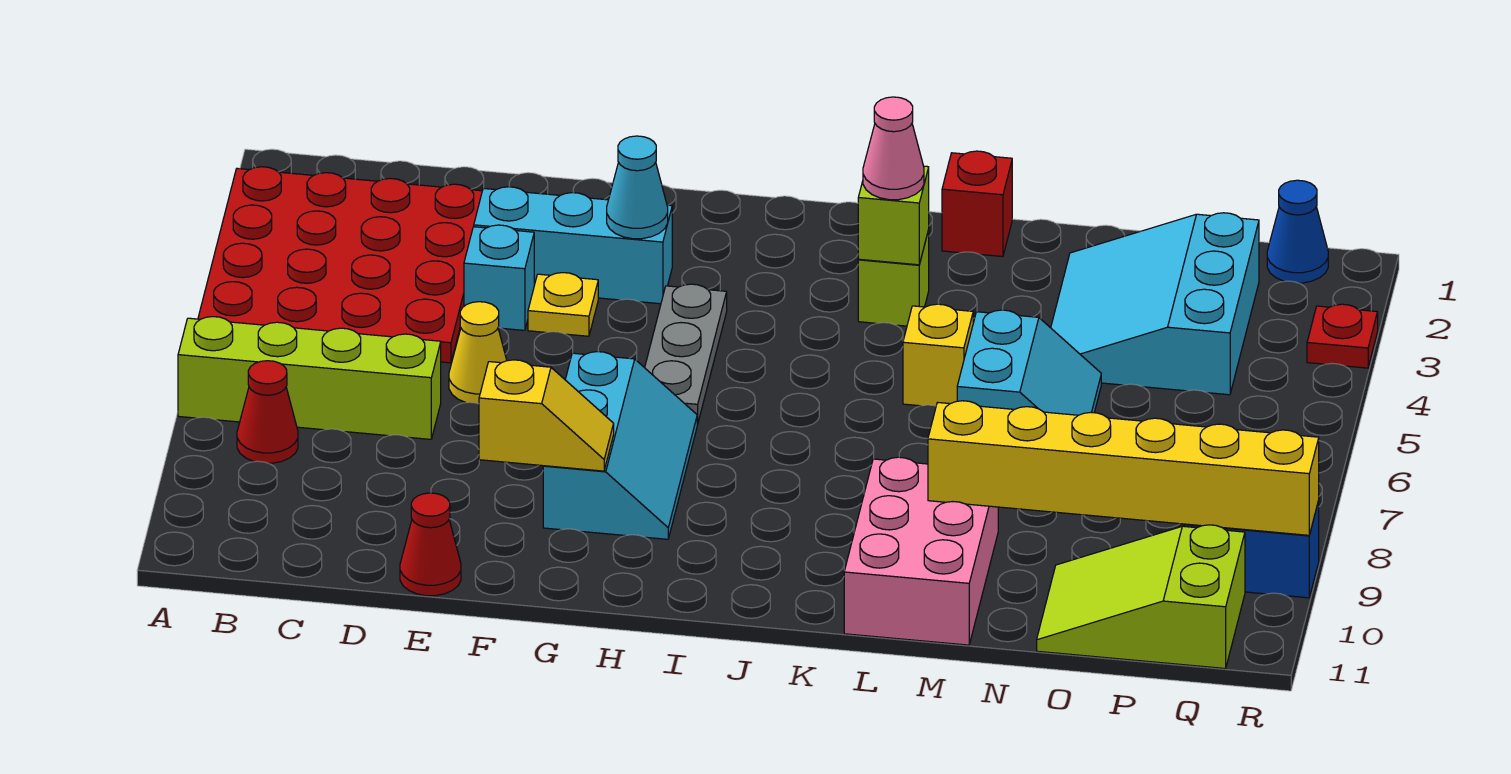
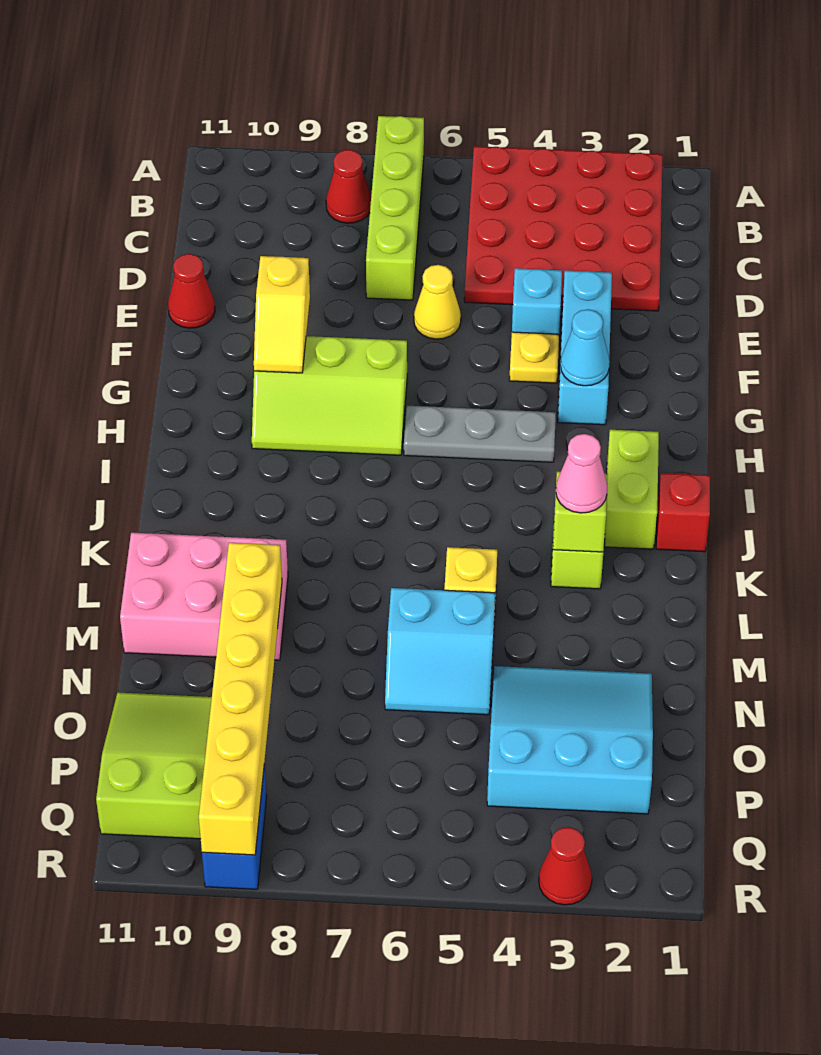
cyan 2x3 slope [543,352,697,539] -> lime 2x3 slope [252,336,407,455]
none -> lime 1x2 brick [604,430,659,549]
red 1x1 brick [942,151,1012,257] -> red 1x1 brick moved to [656,473,710,552]
blue 1x1 cone [1267,180,1328,283] -> none
red 1x1 plate [1307,304,1378,368] -> red 1x1 cone [539,827,592,905]

